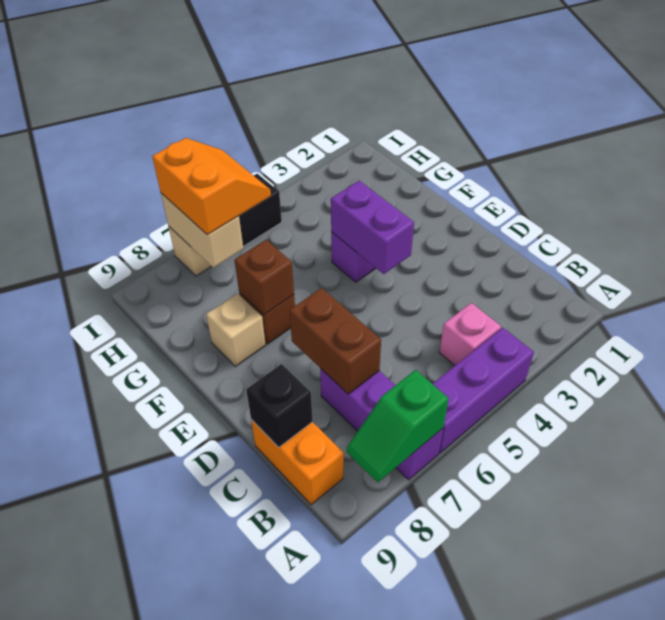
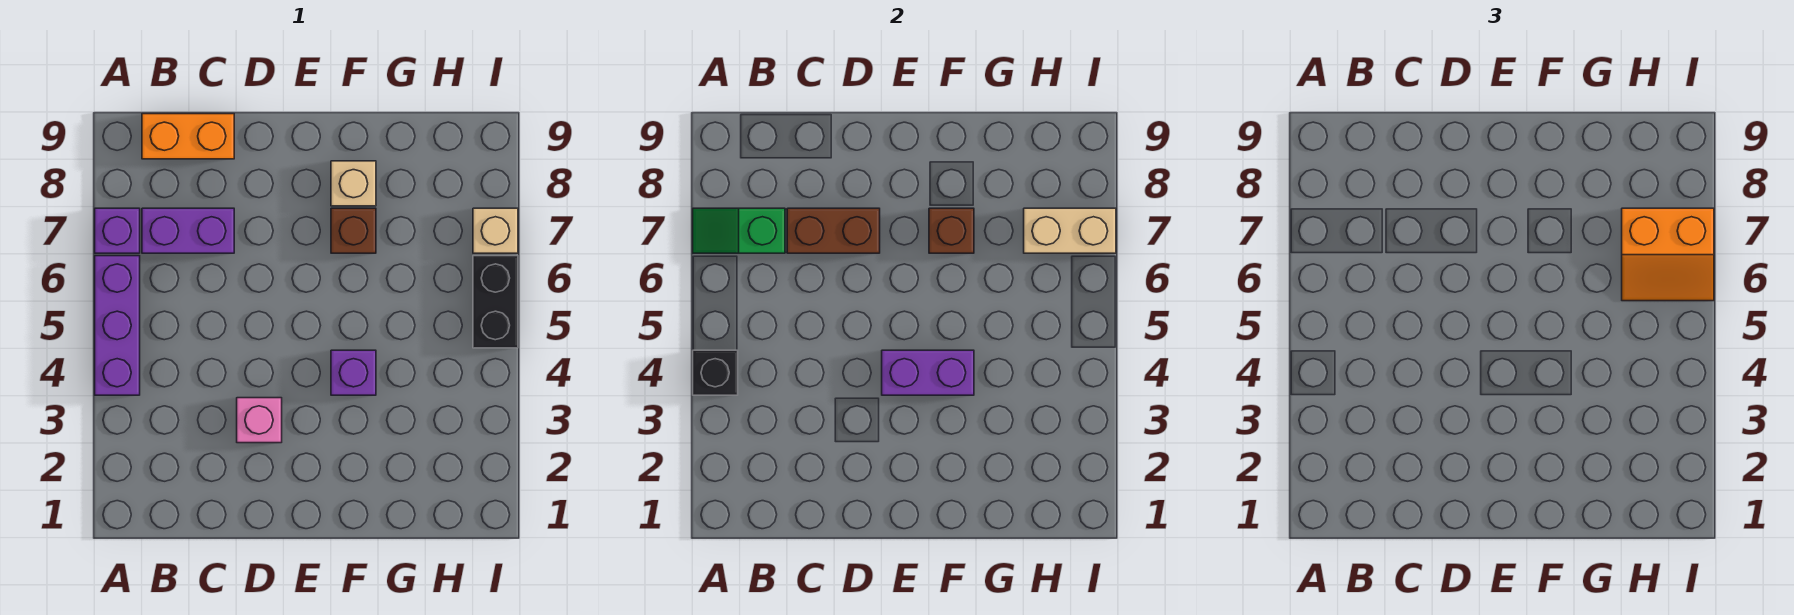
green 1x2 slope [347,370,449,482] -> green 1x2 slope turned to [693,208,785,253]
pink 1x1 brick [439,303,501,366] -> pink 1x1 brick moved to [237,398,282,443]
black 1x1 brick [246,364,313,447] -> black 1x1 brick moved to [693,350,738,395]

